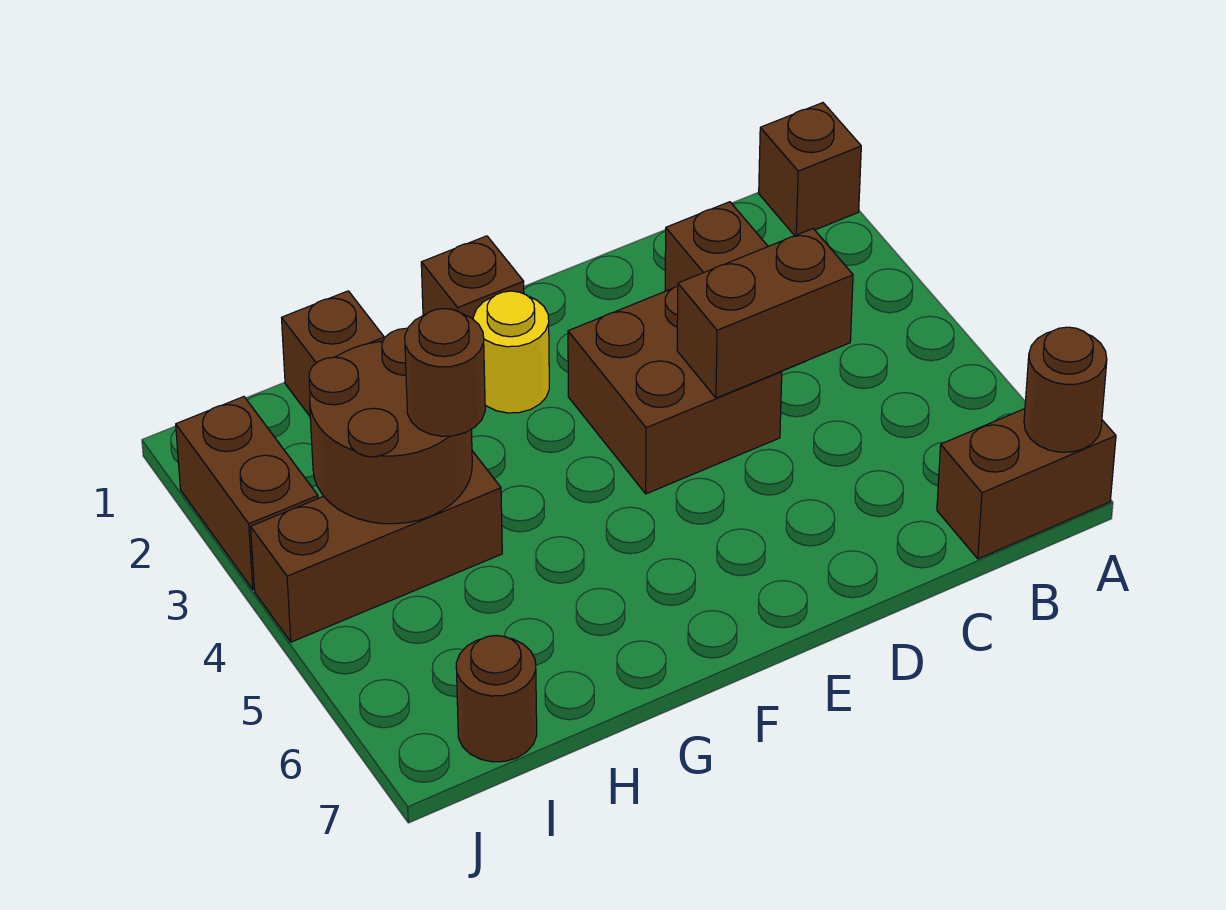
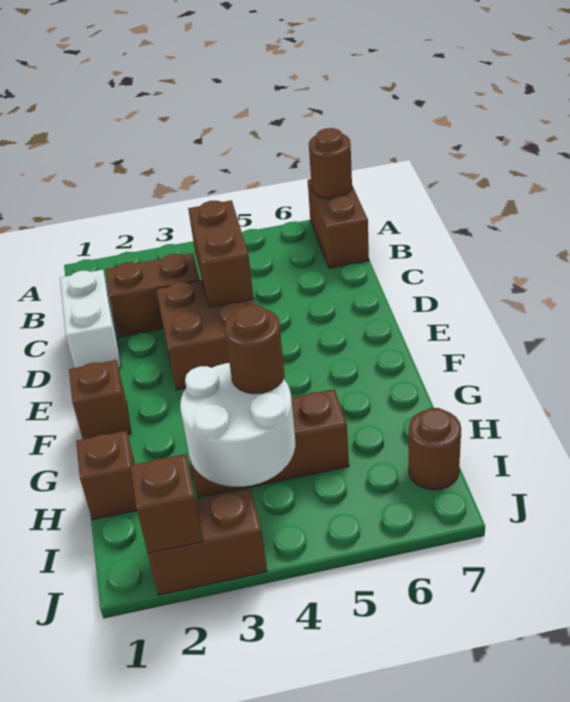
brown 1x1 brick [759,103,861,236] -> brown 1x1 brick moved to [130,454,203,553]
none -> white 1x2 brick [60,270,121,368]
yellow 1x1 round brick [473,291,549,413] -> none
brown 2x2 round brick [309,328,472,524] -> white 2x2 round brick [180,363,295,487]
brown 1x3 brick [251,451,502,642] -> brown 1x3 brick turned to [185,389,349,498]

